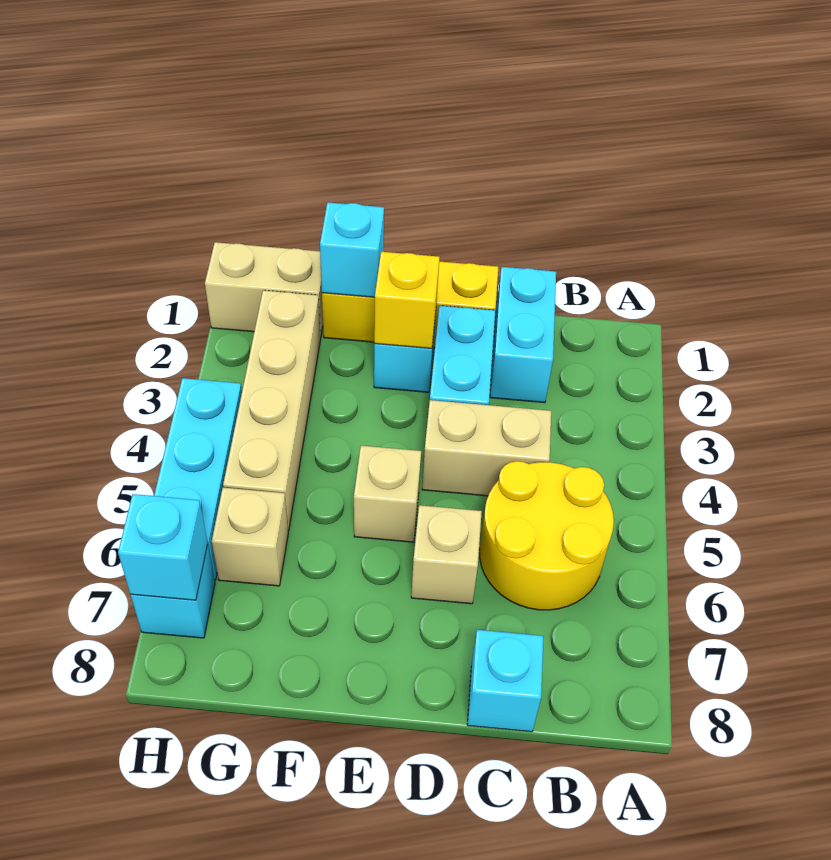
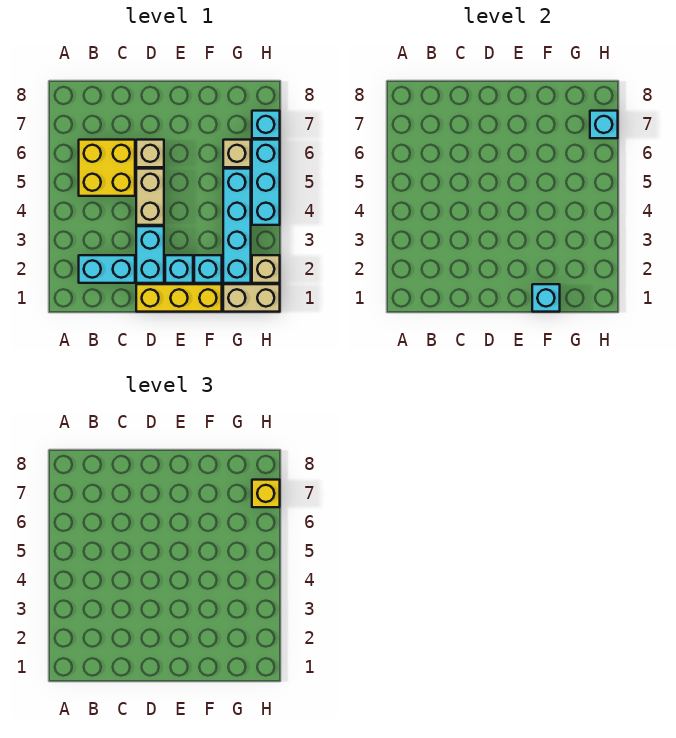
yellow 2x2 round brick [479,461,614,610] -> yellow 2x2 brick [79,140,135,196]
cyan 1x2 brick [490,267,556,403] -> cyan 1x2 brick turned to [79,255,135,283]
tan 1x2 brick [422,400,551,496] -> tan 1x2 brick turned to [136,169,164,225]
cyan 1x1 brick [467,630,543,732] -> cyan 1x1 brick moved to [194,255,222,283]
yellow 1x1 brick [374,252,440,348] -> yellow 1x1 brick moved to [252,480,280,507]
tan 1x1 brick [354,446,421,542] -> tan 1x1 brick moved to [252,255,280,283]
tan 1x4 brick [223,290,321,531] -> cyan 1x4 brick [223,169,251,283]

